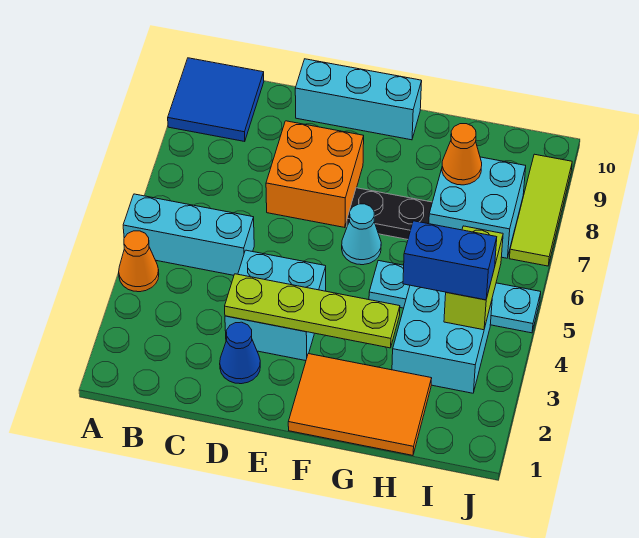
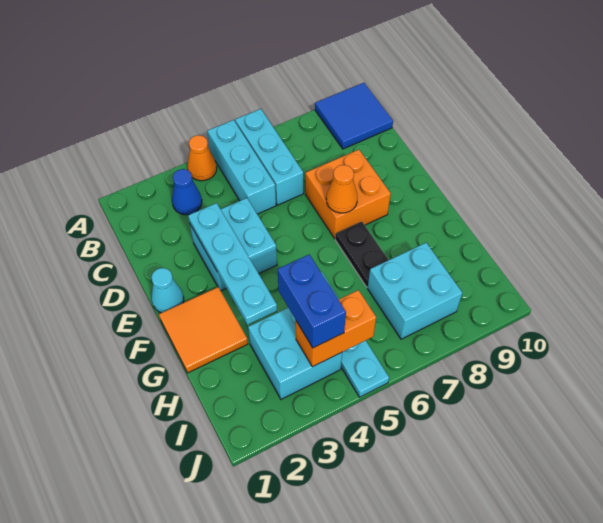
blue 1x1 cone [220,322,260,384] -> blue 1x1 cone moved to [172,169,202,215]
lime 1x4 plate [225,274,400,348] -> cyan 1x4 plate [188,203,277,325]
cyan 1x3 brick [295,59,422,140] -> cyan 1x3 brick moved to [235,109,303,205]
orange 2x3 tile [288,354,432,455] -> orange 2x2 tile [159,287,248,373]
cyan 1x1 cone [342,204,381,265] -> cyan 1x1 cone moved to [151,268,184,313]
orange 1x1 cone [442,124,482,185] -> orange 1x1 cone moved to [326,165,357,213]
lime 1x2 brick [444,226,503,330] -> orange 1x2 brick [296,290,376,367]
lime 1x3 tile [509,154,572,266] -> none

